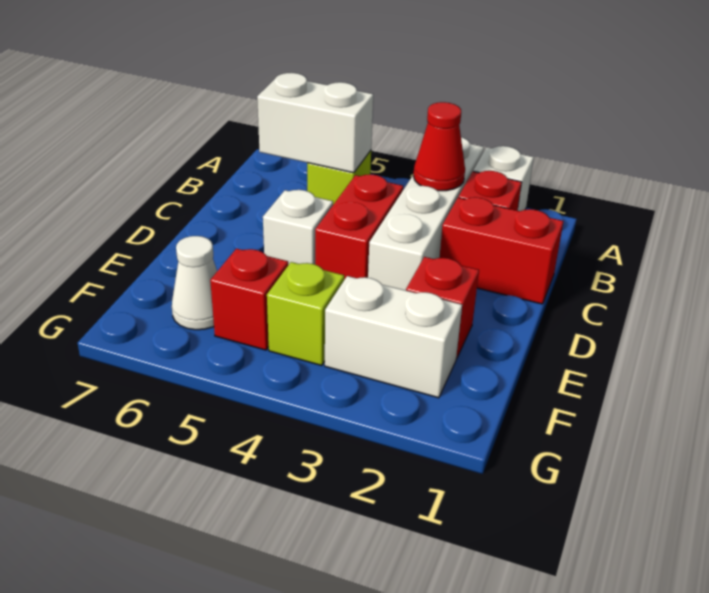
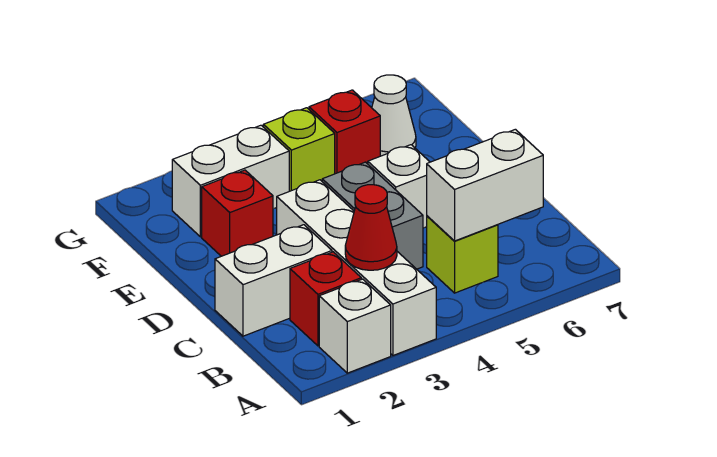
red 1x2 brick [439,197,563,304] -> white 1x2 brick [215,225,332,336]
red 1x2 brick [315,174,403,280] -> grey 1x2 brick [322,162,423,269]

